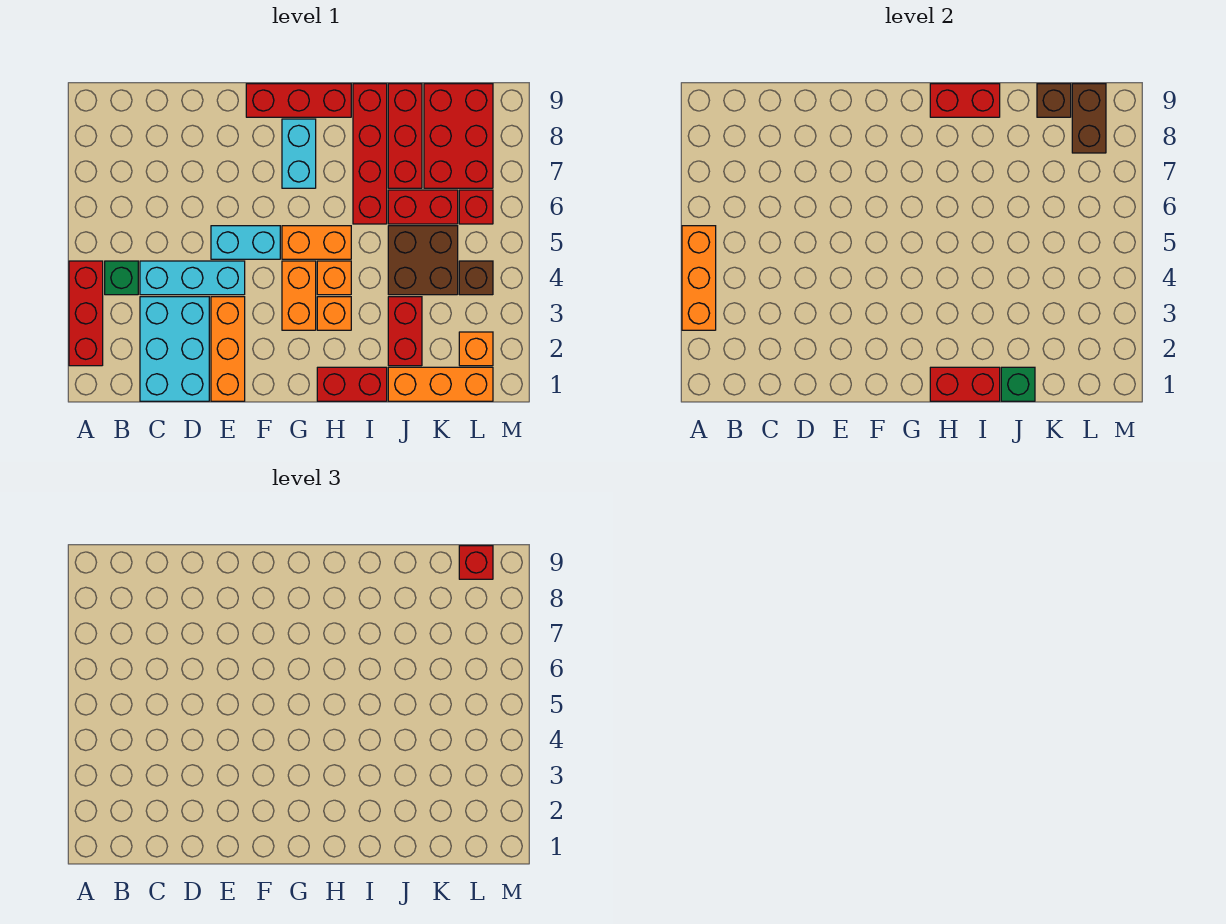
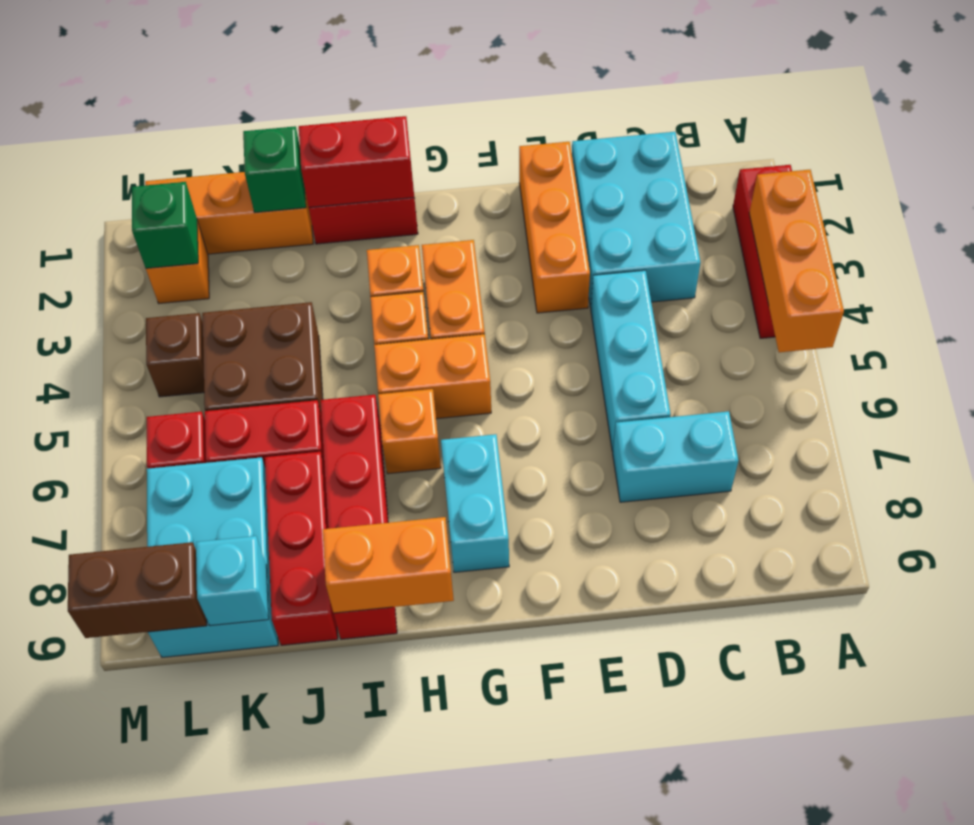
green 1x1 brick [105,261,138,295] -> green 1x1 brick moved to [132,182,198,268]
cyan 1x3 brick [140,261,245,295] -> cyan 1x3 brick turned to [591,270,671,451]
cyan 1x2 brick [211,226,280,259] -> cyan 1x2 brick moved to [613,411,738,502]
red 1x3 brick [246,84,351,117] -> none
none -> orange 1x1 brick [378,389,441,474]
red 1x2 brick [930,84,1000,117] -> orange 1x2 brick [323,517,454,613]
red 1x2 brick [388,297,422,366] -> none
red 2x3 brick [424,84,493,188] -> cyan 2x3 brick [147,457,278,657]
brown 1x1 brick [1037,84,1071,117] -> cyan 1x1 brick [196,536,269,626]
brown 1x2 brick [1072,84,1106,153] -> brown 1x2 brick turned to [68,542,207,638]
red 1x1 brick [459,546,493,579] -> none

